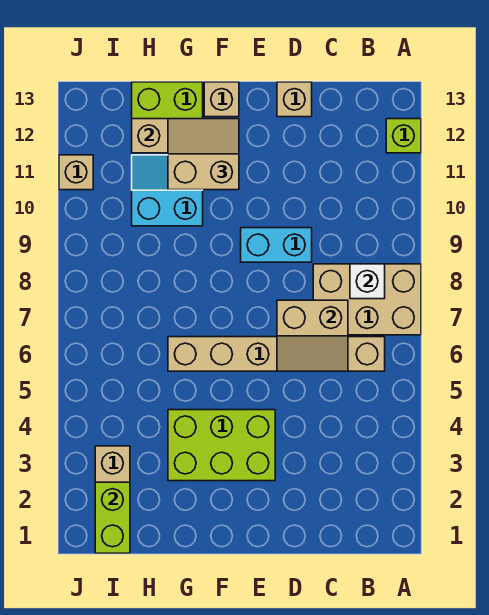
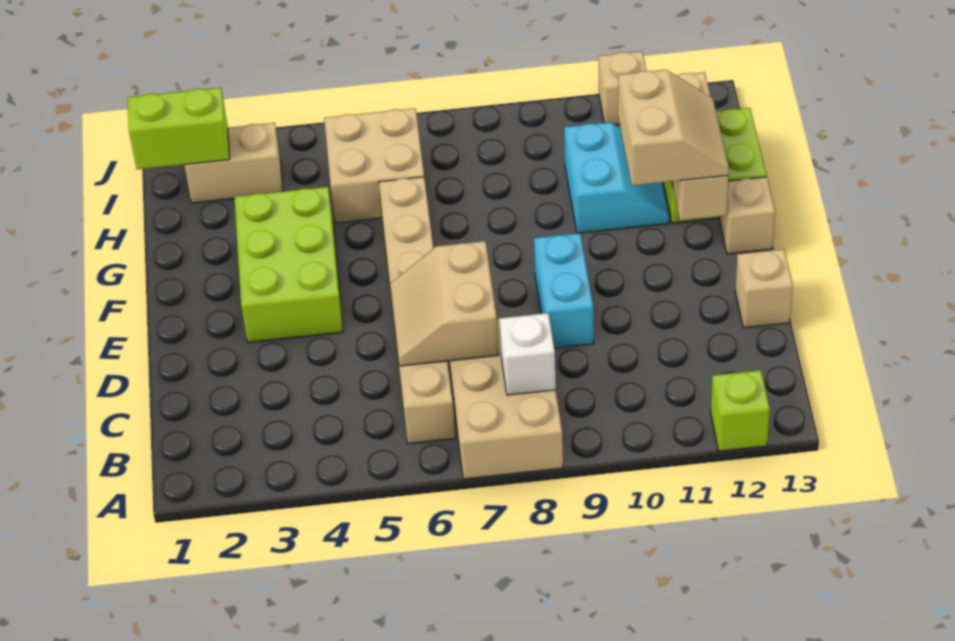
none -> tan 2x2 brick [324,108,424,223]

